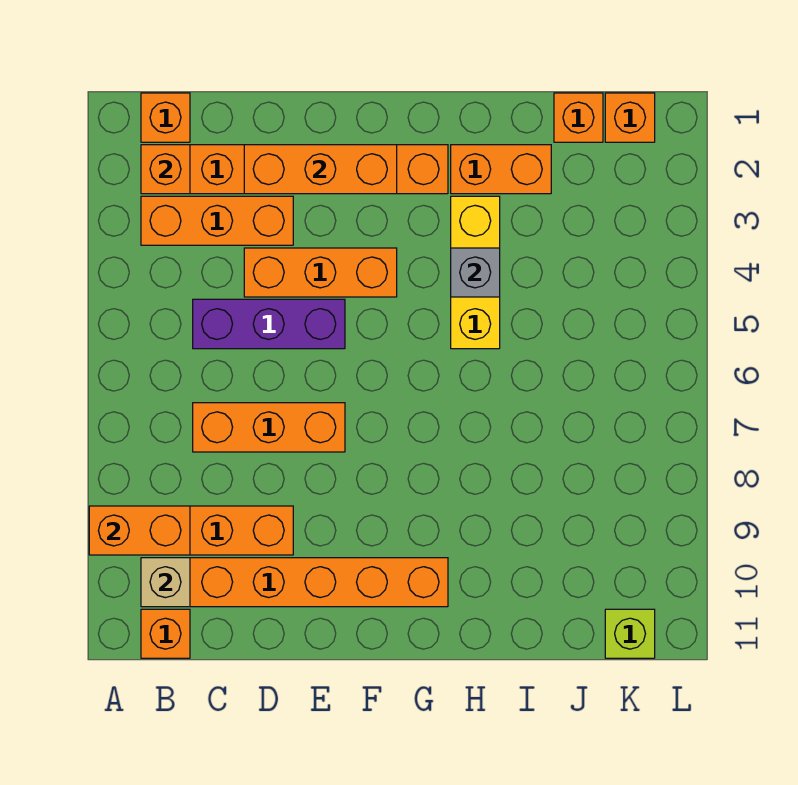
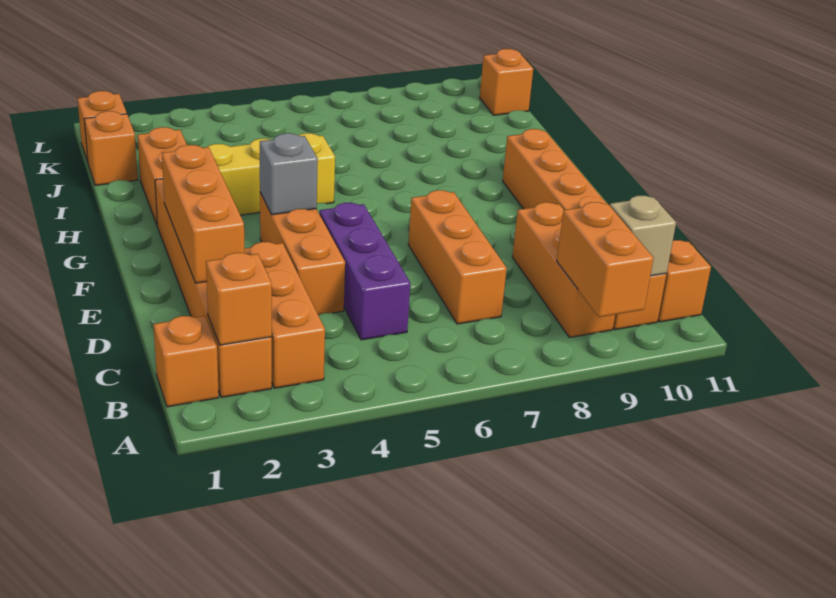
grey 1x1 brick [451,248,500,297] -> grey 1x1 brick moved to [260,133,318,215]
lime 1x1 brick [605,609,655,658] -> orange 1x1 brick [480,49,533,115]

